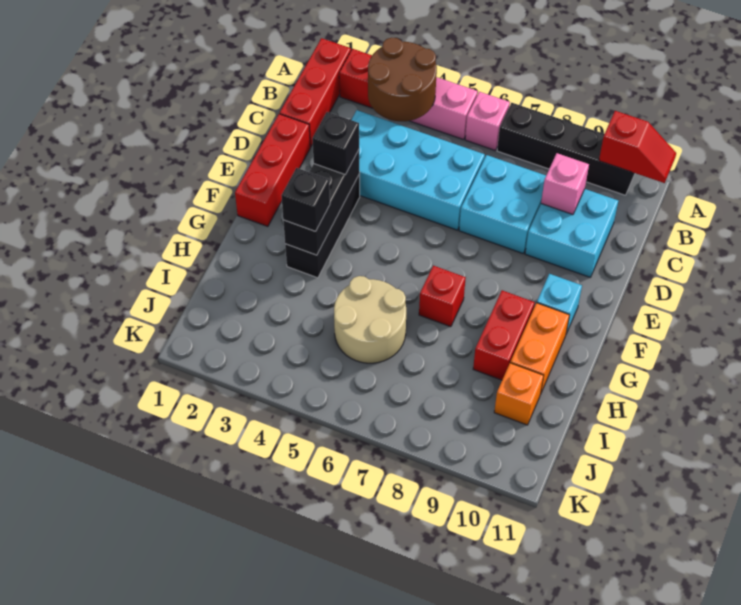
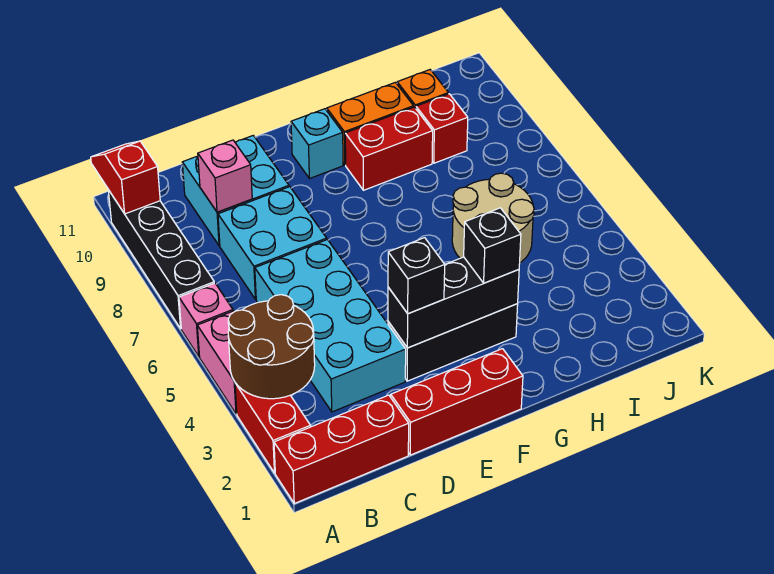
red 1x1 brick [419,266,466,327] -> red 1x1 brick moved to [416,94,468,163]

